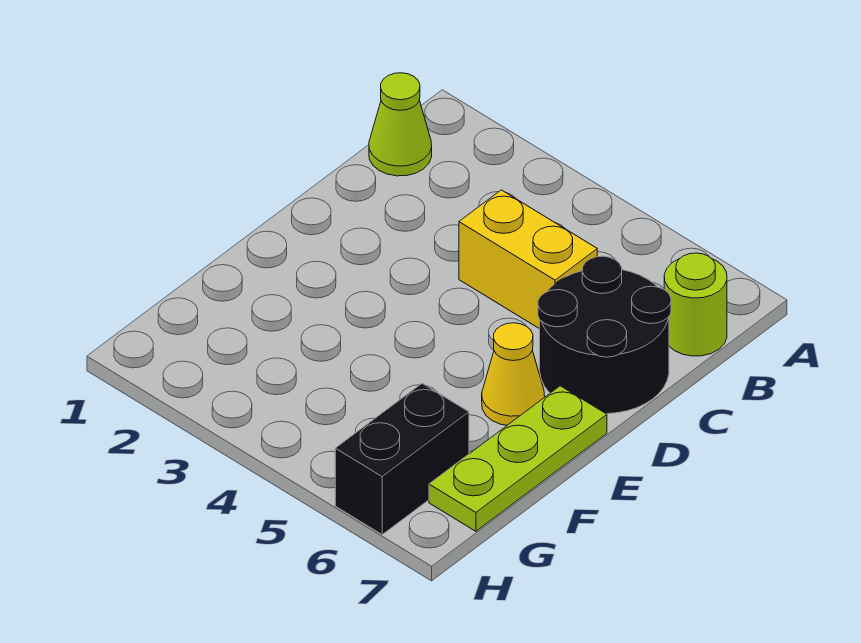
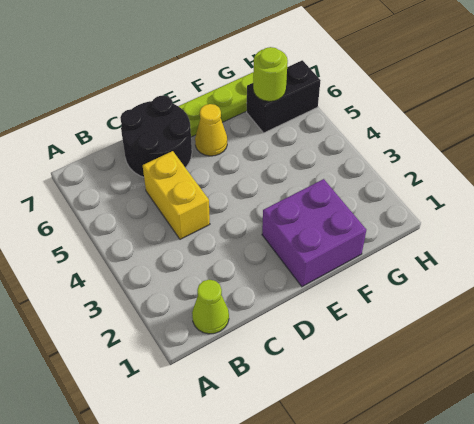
lime 1x1 round brick [664,253,727,356] -> lime 1x1 round brick moved to [253,47,288,101]
none -> purple 2x2 brick [262,179,366,287]

